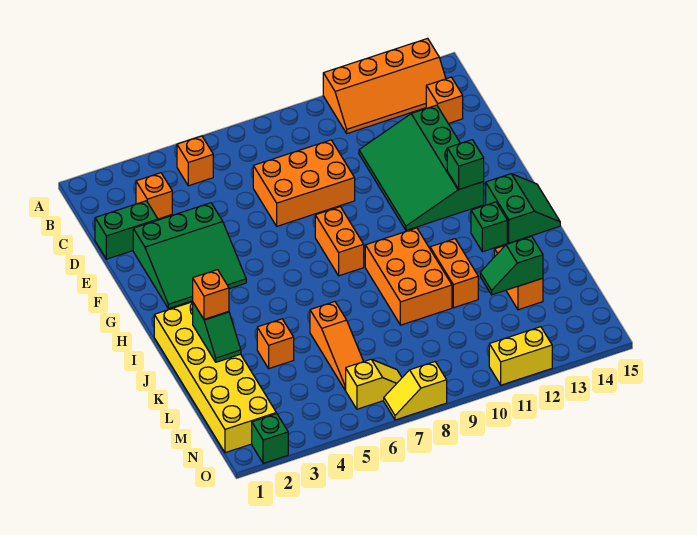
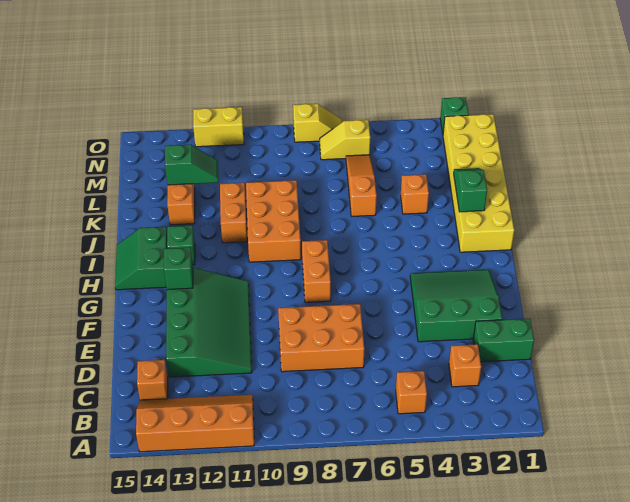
orange 1x1 brick [193,270,229,319] -> none

